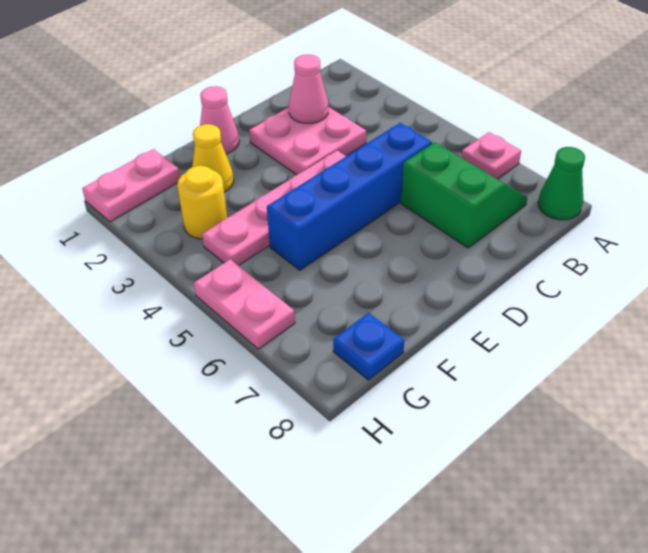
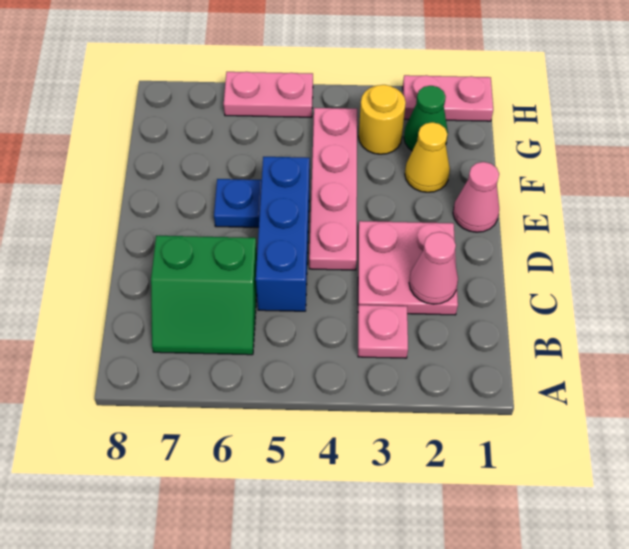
pink 1x1 plate [461,132,521,179] -> pink 1x1 plate moved to [358,305,408,358]
green 1x1 cone [538,147,585,220] -> green 1x1 cone moved to [404,86,448,151]
blue 1x4 brick [267,123,432,270] -> blue 1x3 brick [256,157,310,311]
pink 1x2 plate [82,149,180,222] -> pink 1x2 plate turned to [403,75,493,121]
blue 1x1 plate [333,313,404,380] -> blue 1x1 plate moved to [214,179,262,227]

